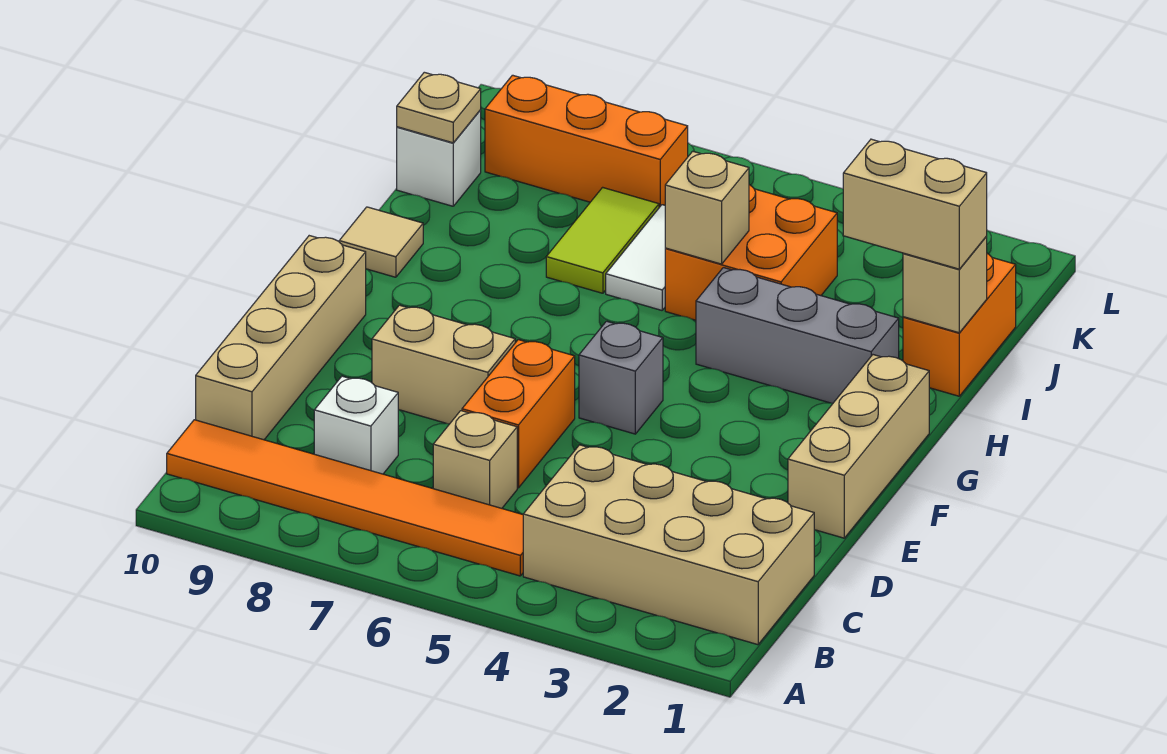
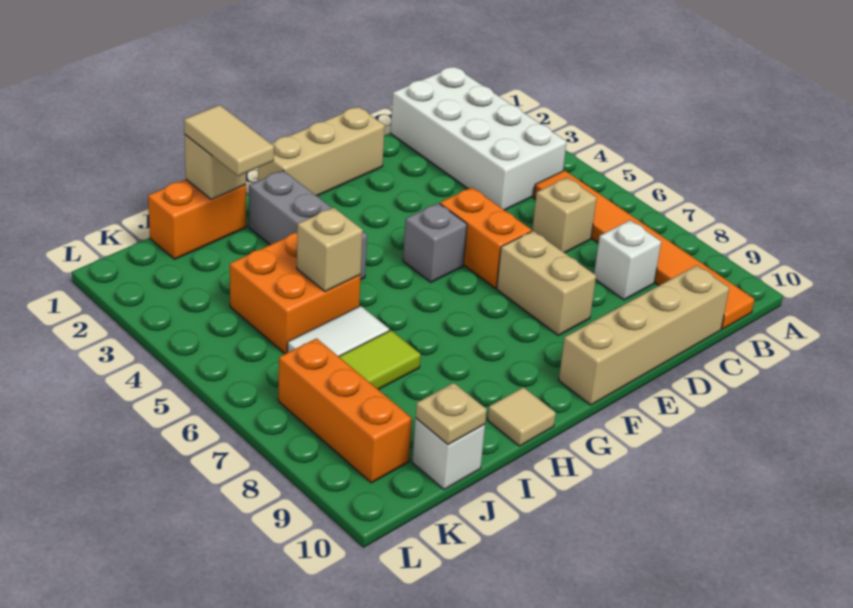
tan 2x4 brick [523,445,814,645] -> white 2x4 brick [391,67,567,210]
orange 1x2 brick [462,340,575,488] -> orange 1x2 brick turned to [440,187,532,288]
tan 1x2 brick [843,139,987,269] -> tan 1x2 tile [184,105,274,176]

